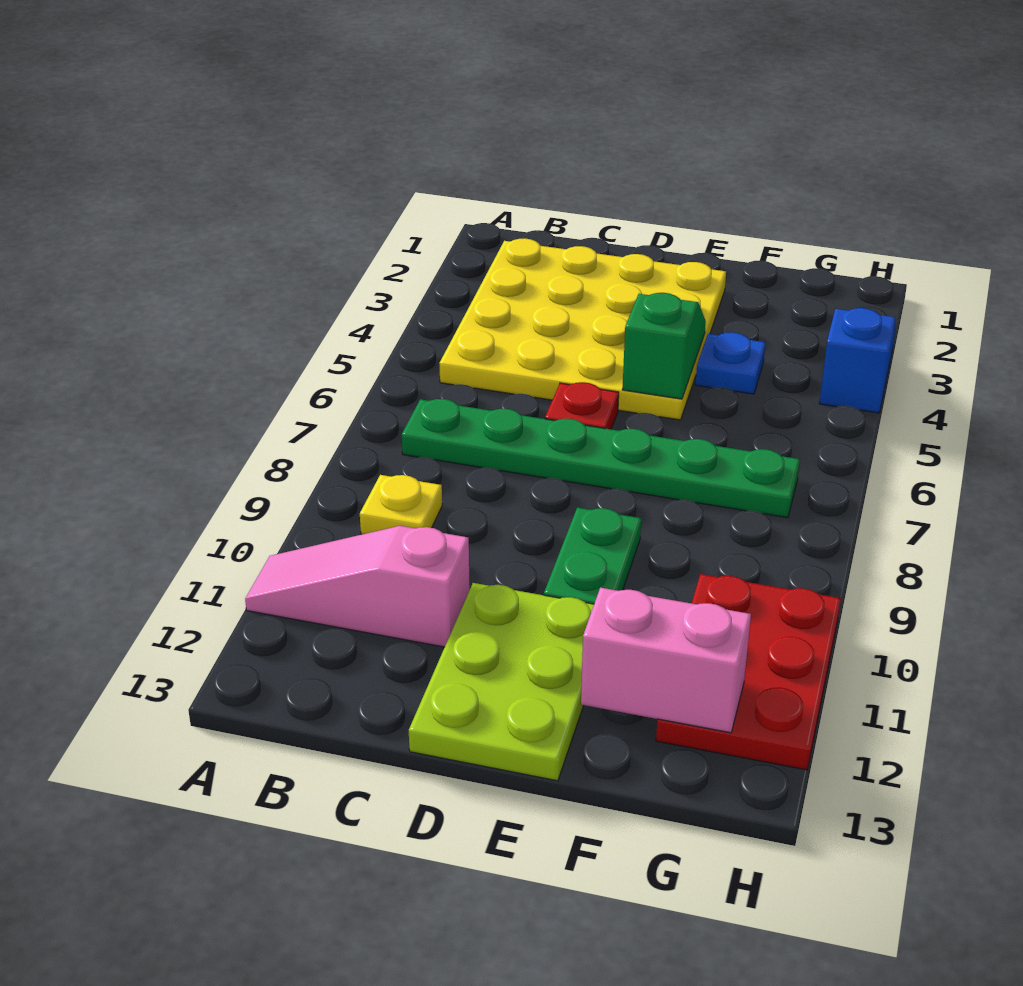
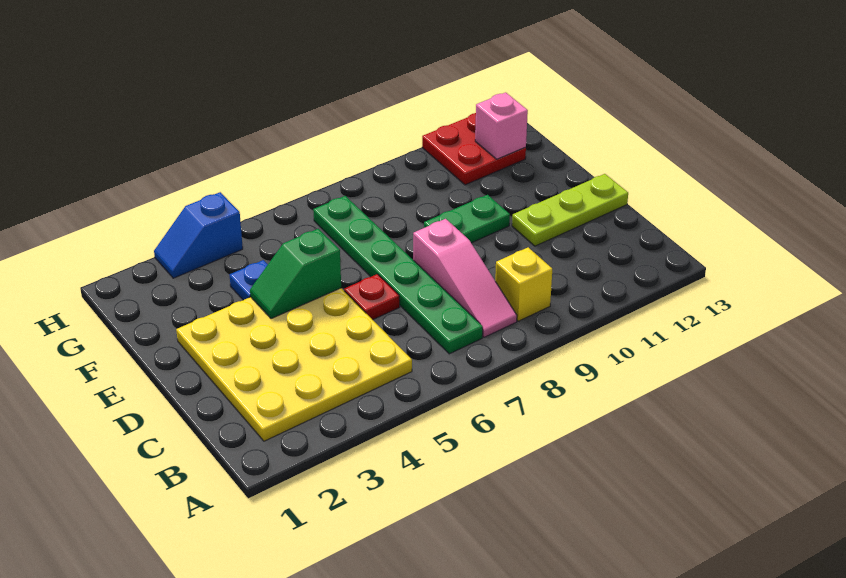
pink 1x3 slope [245,526,470,647] -> pink 1x3 slope moved to [413,219,517,337]
yellow 1x1 plate [360,475,442,534] -> yellow 1x1 brick [495,247,552,321]
lime 2x3 plate [409,583,594,781] -> lime 1x3 plate [512,174,628,246]
pink 1x2 brick [581,588,751,733] -> pink 1x1 brick [475,92,528,159]
red 2x3 plate [656,574,841,770] -> red 2x2 plate [422,113,526,185]

